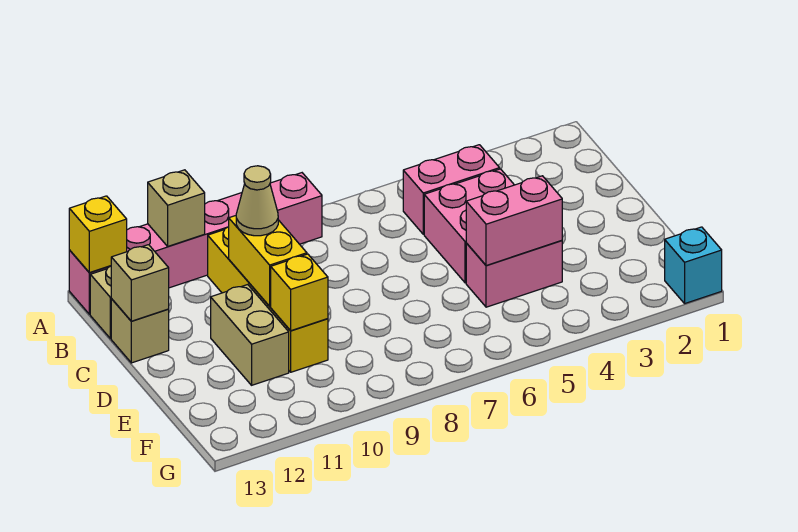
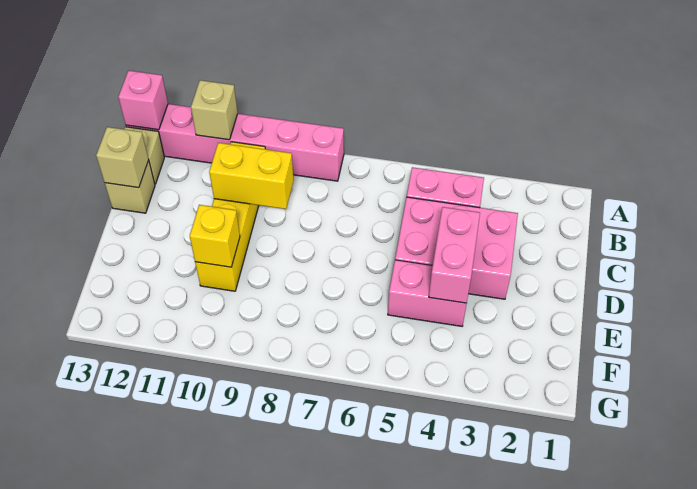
yellow 1x1 brick [69,196,127,273] -> pink 1x1 brick [118,71,168,130]
pink 2x2 brick [424,169,514,283] -> pink 2x3 brick [395,197,518,299]
yellow 1x2 brick [229,216,307,306] -> yellow 1x2 brick turned to [209,143,294,209]
tan 1x1 cone [236,166,278,236] -> none
tan 1x2 brick [211,285,289,385] -> none
pink 1x2 brick [466,176,562,266] -> pink 1x2 brick turned to [429,207,480,303]
cyan 1x1 brick [665,227,722,303] -> none

